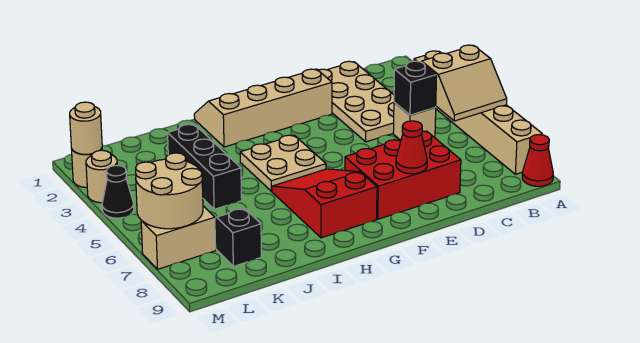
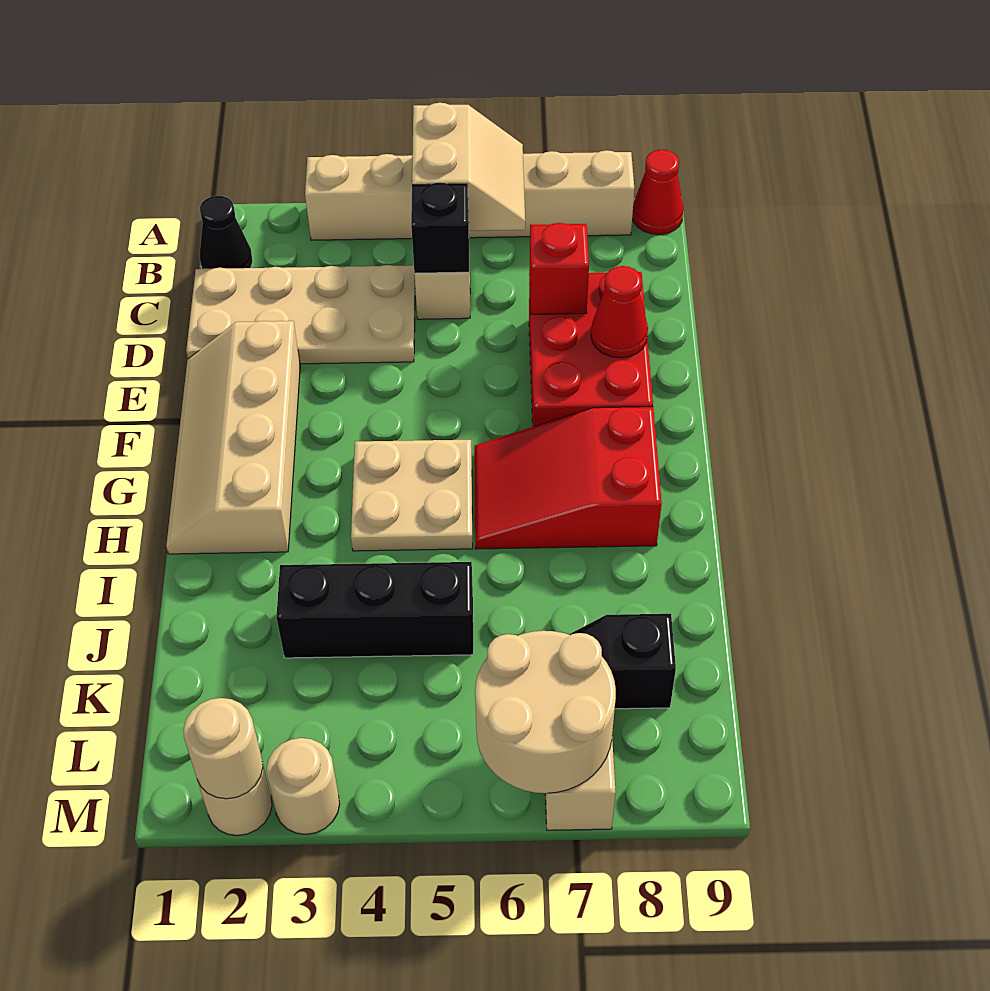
none -> red 1x1 brick [529,223,589,314]
black 1x1 cone [102,165,134,218] -> black 1x1 cone moved to [200,196,253,269]

